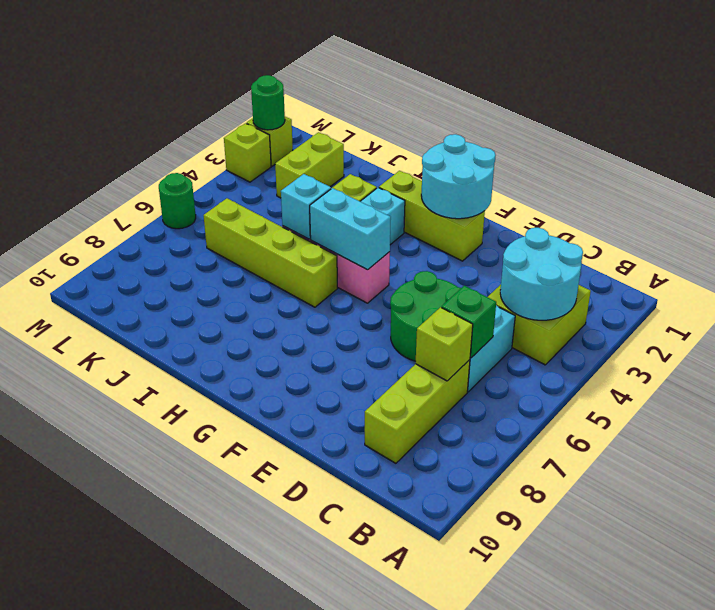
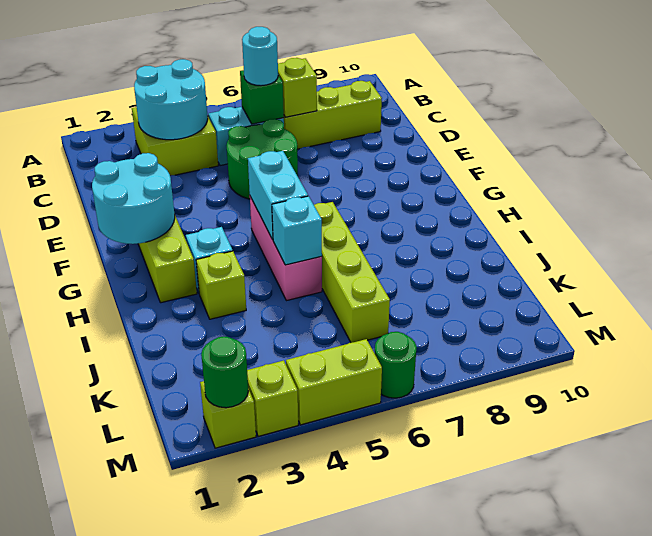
none -> cyan 1x1 round brick [242,27,278,86]
lime 1x2 brick [275,132,344,198] -> lime 1x2 brick moved to [286,339,382,425]

